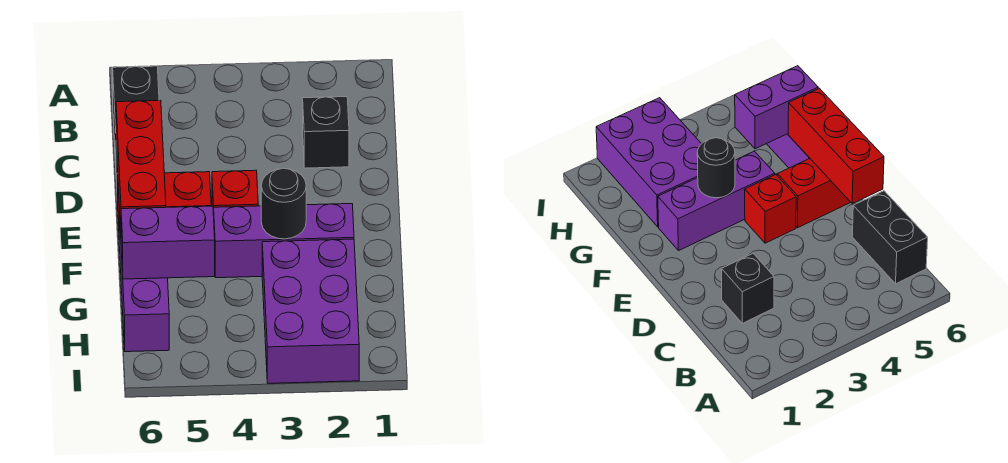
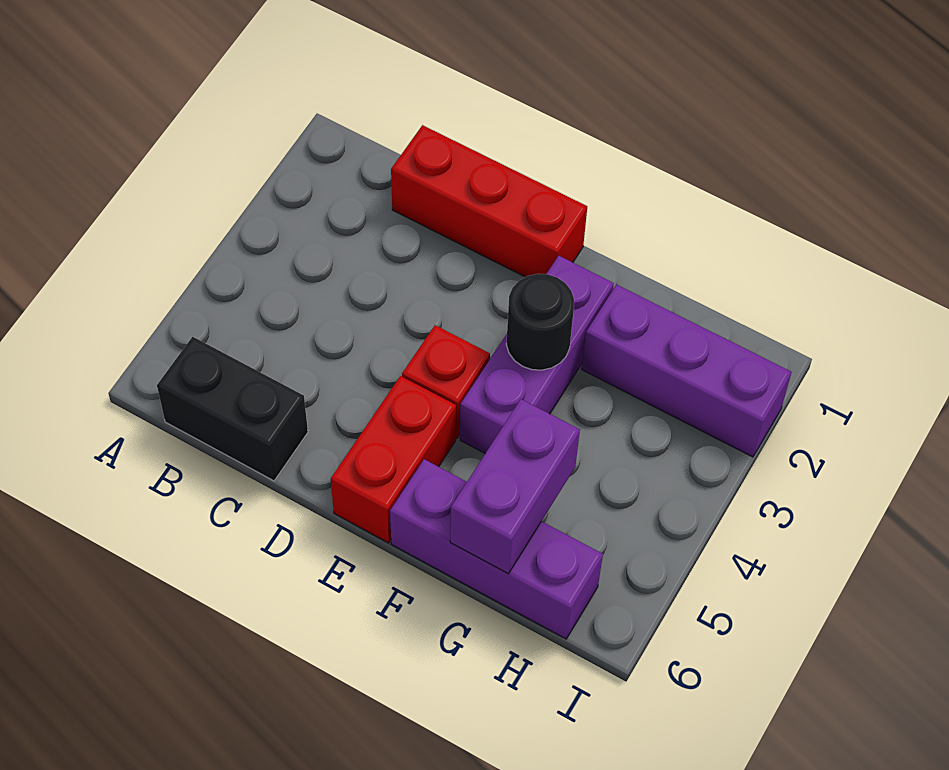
black 1x1 brick [303,97,349,168] -> none
red 1x3 brick [116,101,166,231] -> red 1x3 brick moved to [391,125,587,277]
purple 2x3 brick [262,239,359,383] -> purple 1x3 brick [582,285,791,457]

